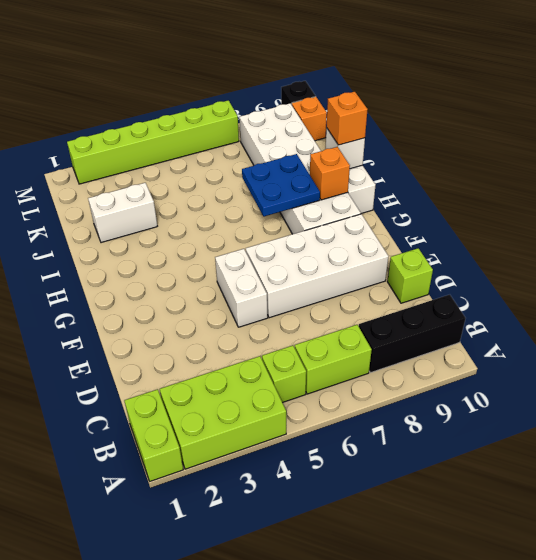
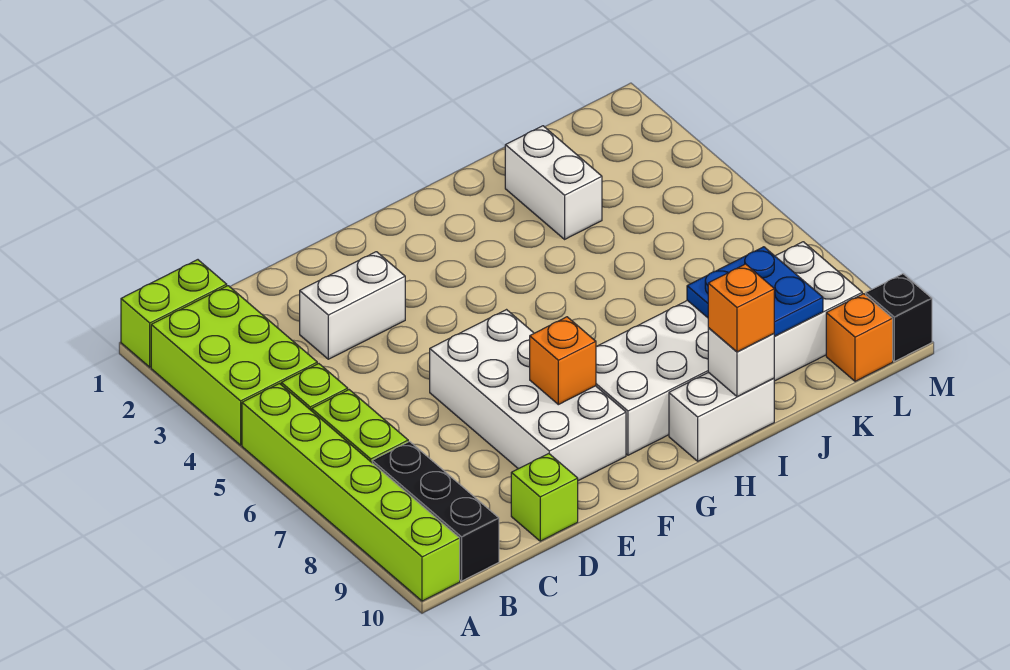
white 1x2 brick [215,249,268,327] -> white 1x2 brick moved to [300,252,405,359]
blue 2x2 plate [242,154,320,216] -> blue 2x2 plate moved to [687,247,823,336]
orange 1x1 brick [310,147,350,200] -> orange 1x1 brick moved to [530,317,596,405]
lime 1x6 brick [67,100,239,184] -> lime 1x6 brick moved to [242,384,460,601]

